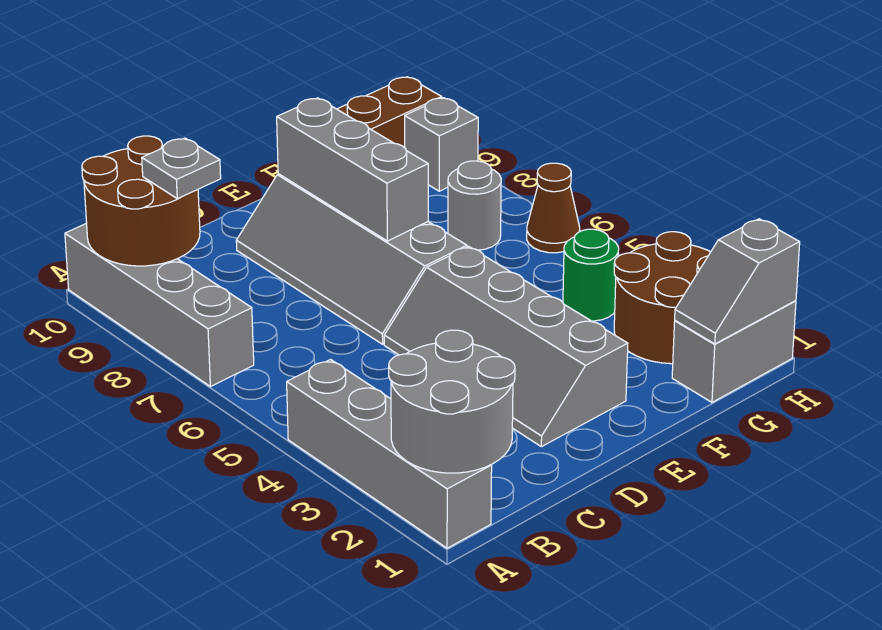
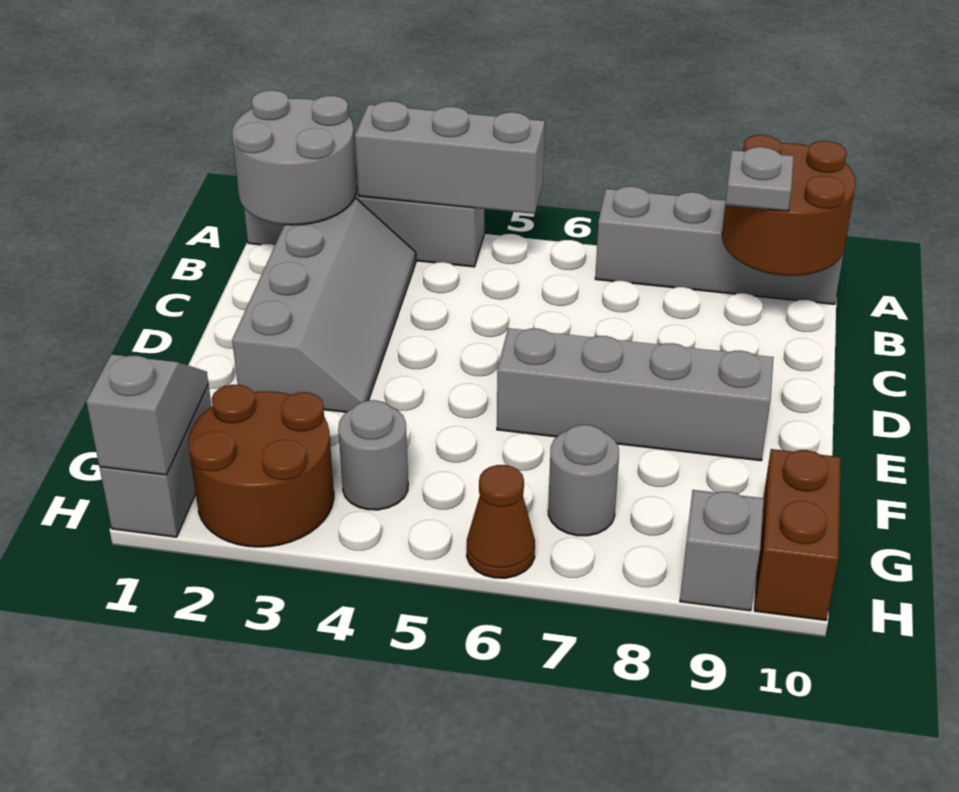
grey 2x4 slope [384,246,628,447] -> grey 2x4 slope turned to [232,198,416,412]
grey 1x3 brick [277,98,428,241] -> grey 1x3 brick moved to [355,101,545,214]
green 1x1 round brick [563,229,619,321] -> grey 1x1 round brick [338,400,408,510]

